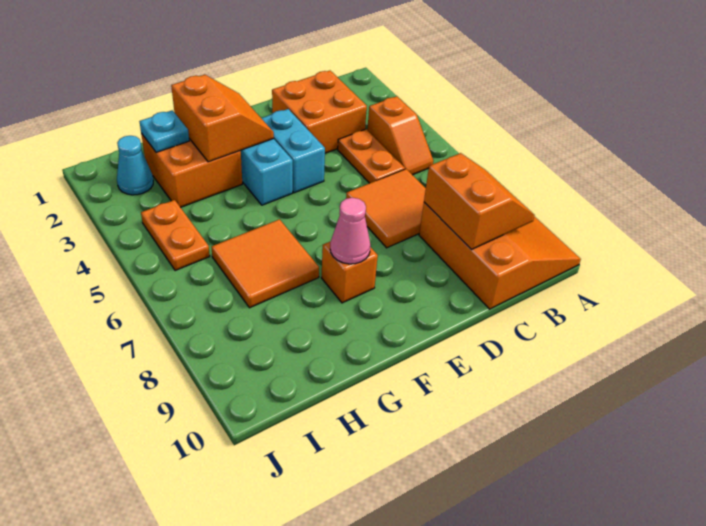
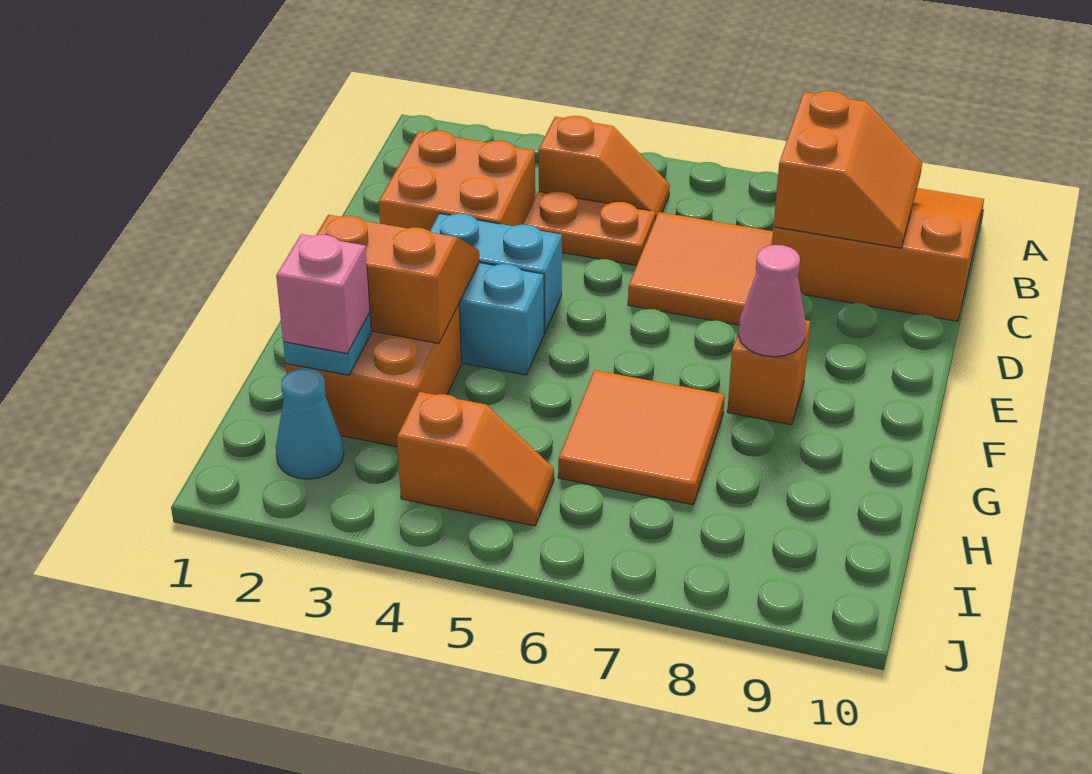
orange 2x2 slope [424,153,535,250] -> orange 2x2 slope turned to [774,91,922,248]
none -> pink 1x1 brick [276,234,370,354]
orange 1x2 plate [141,200,210,271] -> orange 1x2 slope [397,392,554,526]

